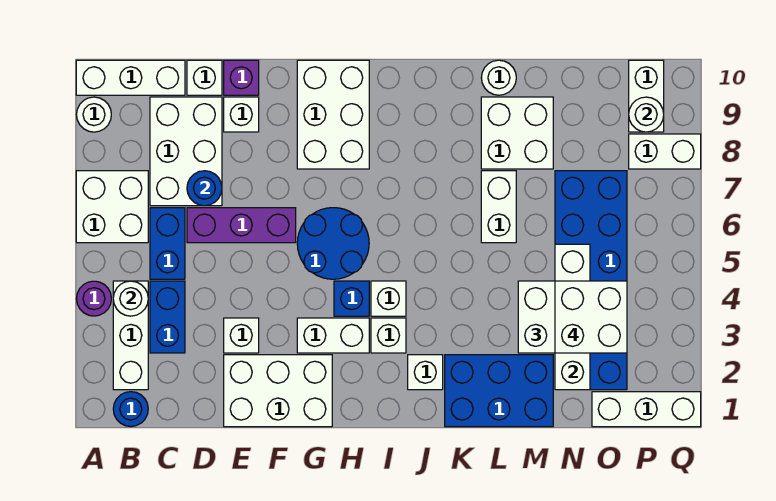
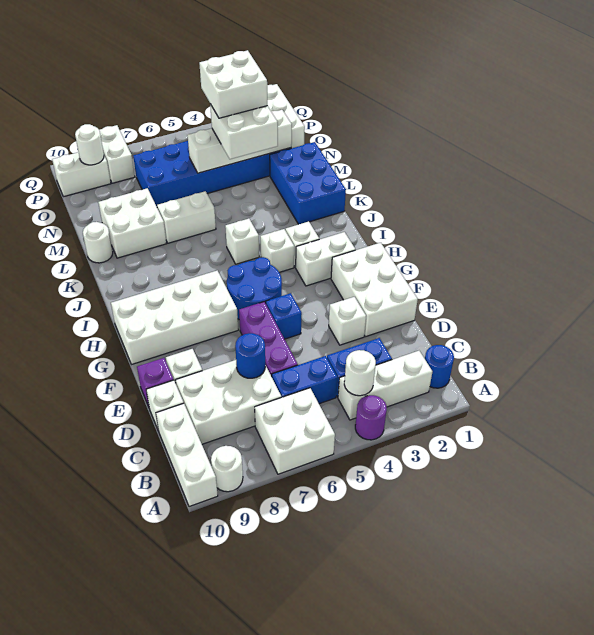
white 1x2 brick [297,318,369,353] -> white 1x2 brick turned to [296,232,355,286]
white 2x3 brick [297,60,369,169] -> white 2x4 brick [111,271,238,364]
blue 1x1 brick [334,281,369,316] -> blue 1x1 brick moved to [266,293,302,339]
white 1x1 brick [408,355,443,390] -> white 1x1 brick moved to [225,219,259,264]

